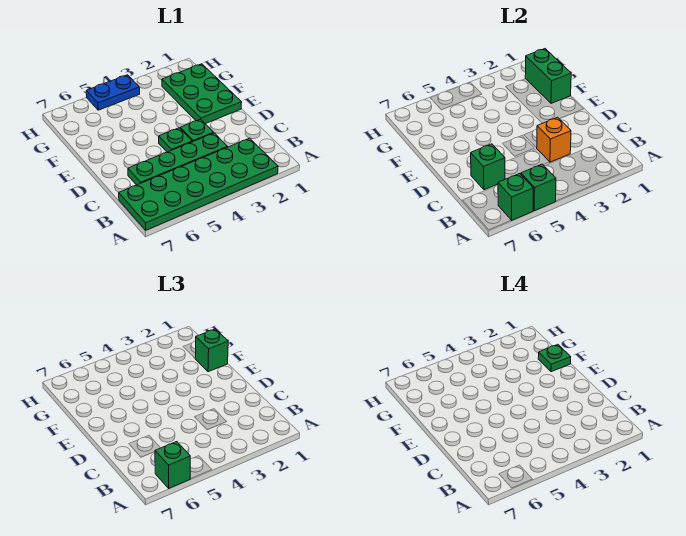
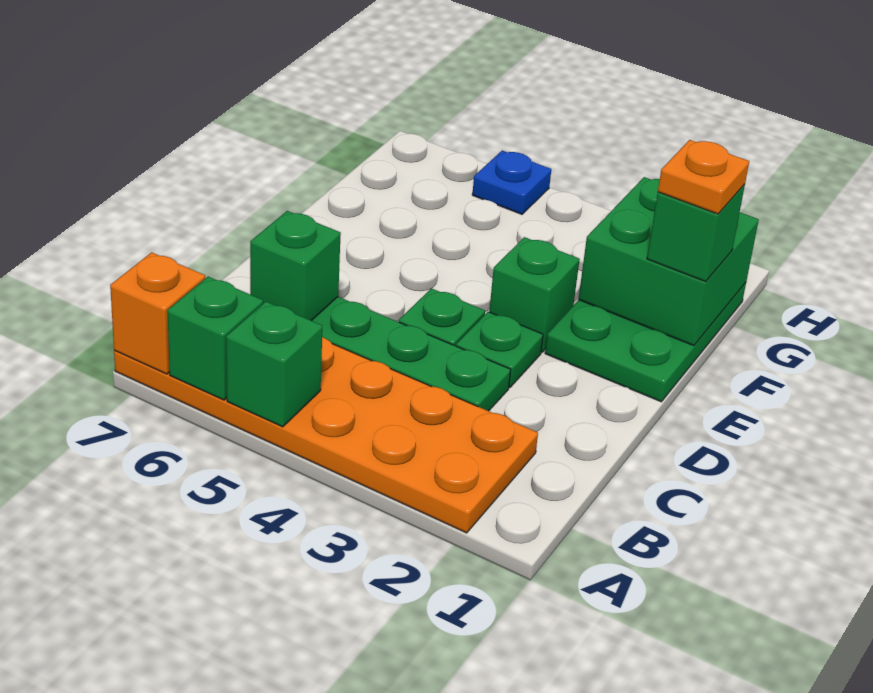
green 2x6 plate [119,138,278,230] -> orange 2x6 plate [114,337,538,533]
green 1x1 brick [155,442,190,488] -> green 1x1 brick moved to [489,237,580,352]
orange 1x1 brick [536,117,571,162] -> orange 1x1 brick moved to [110,252,205,374]
green 1x2 brick [525,49,571,103] -> green 2x2 brick [578,177,759,346]
green 1x1 plate [538,345,571,372] -> orange 1x1 plate [658,140,749,214]
blue 1x2 plate [86,75,140,110] -> blue 1x1 plate [472,151,551,214]

